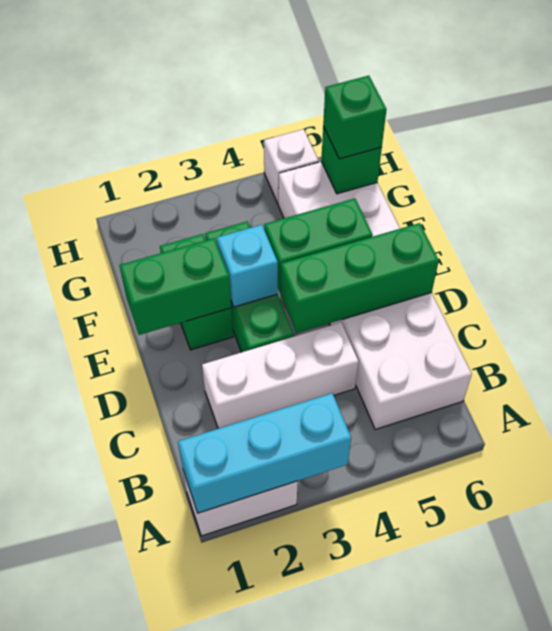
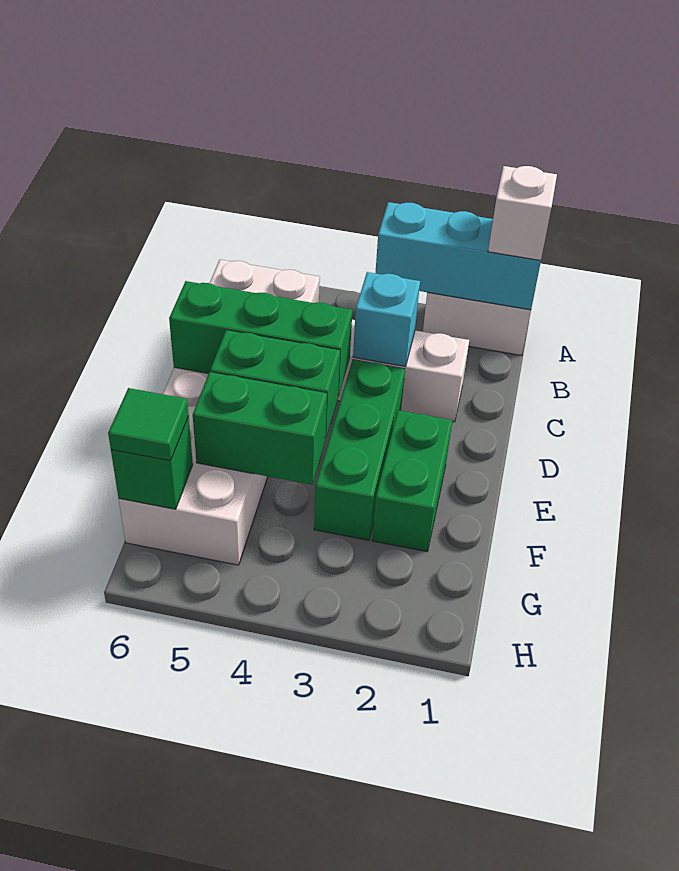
green 1x2 brick [120,238,231,335] -> green 1x2 brick moved to [193,372,327,485]
cyan 1x1 brick [217,225,278,307] -> cyan 1x1 brick moved to [353,272,420,366]
green 1x1 brick [323,76,387,159] -> green 1x1 tile [108,388,189,461]
white 1x1 brick [264,129,318,203] -> white 1x1 brick moved to [488,166,557,260]

